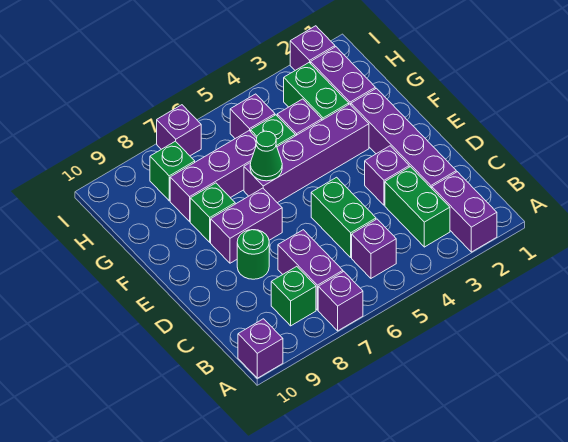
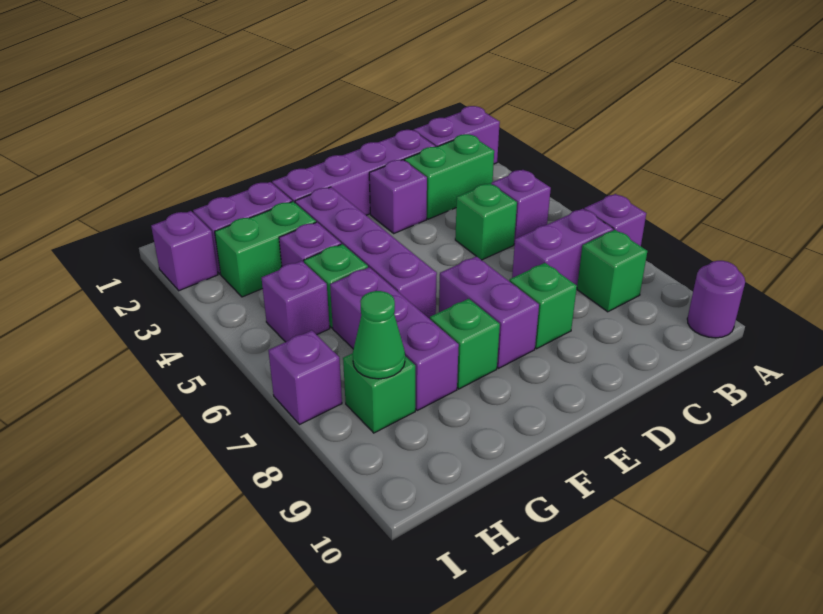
purple 1x1 brick [238,319,283,378] -> purple 1x1 round brick [687,261,745,338]
green 1x2 brick [311,177,376,257] -> green 1x1 brick [455,183,517,260]
green 1x1 round brick [237,230,269,279] -> green 1x1 brick [509,263,577,349]
green 1x1 cone [250,131,282,181] -> green 1x1 cone moved to [353,291,405,379]

